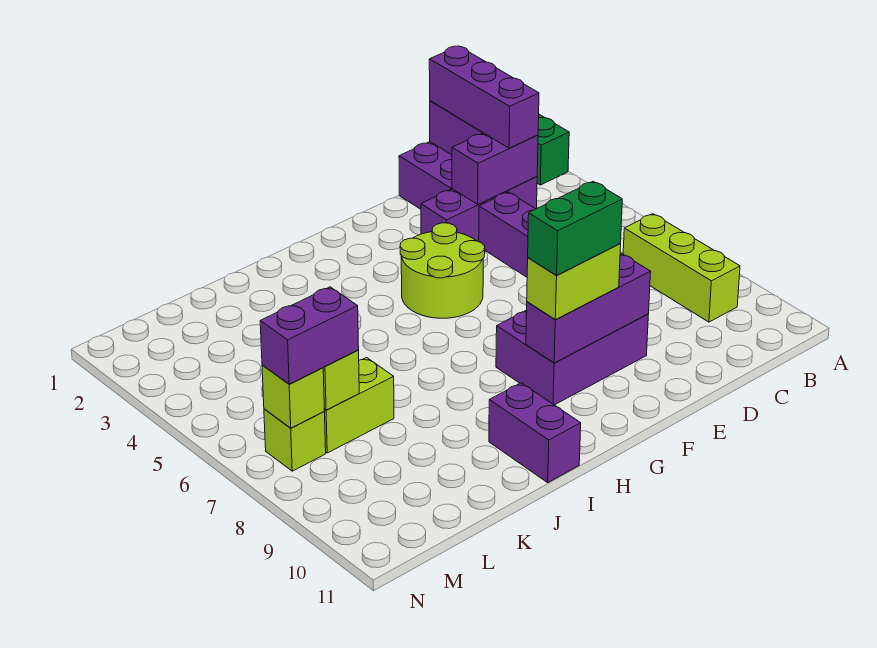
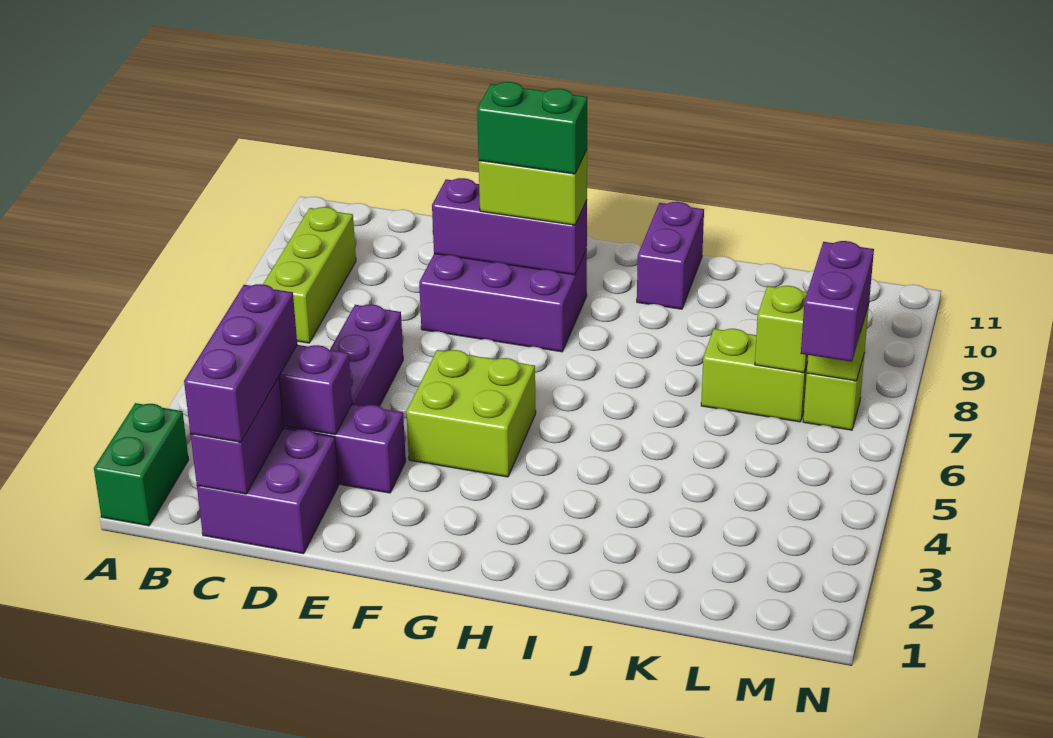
lime 2x2 round brick [400,223,485,318] -> lime 2x2 brick [406,350,536,477]
purple 1x2 brick [260,287,359,384] -> purple 1x2 brick turned to [801,241,874,362]

